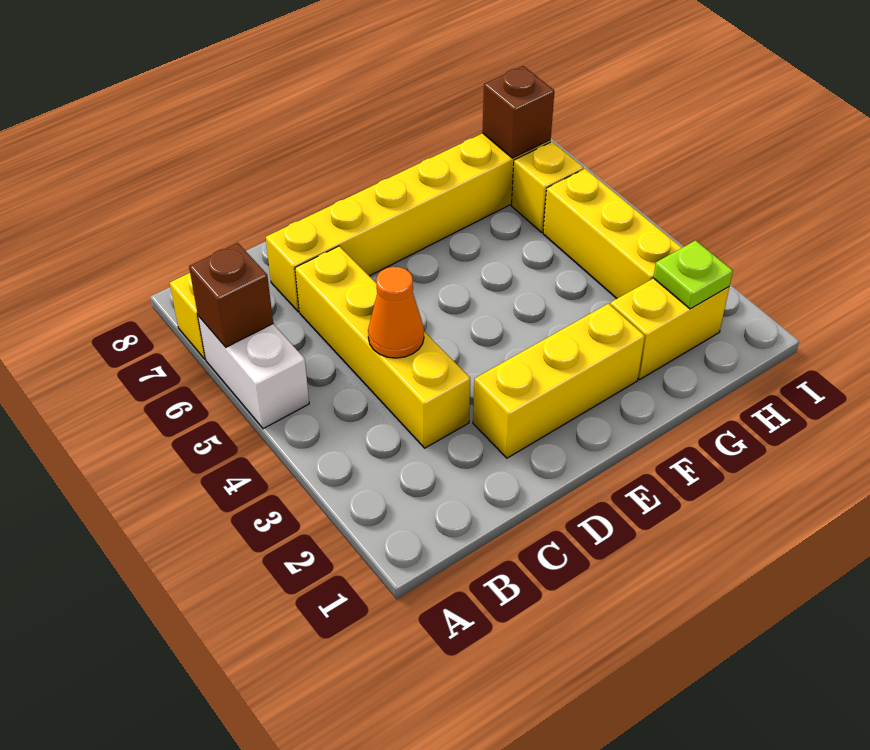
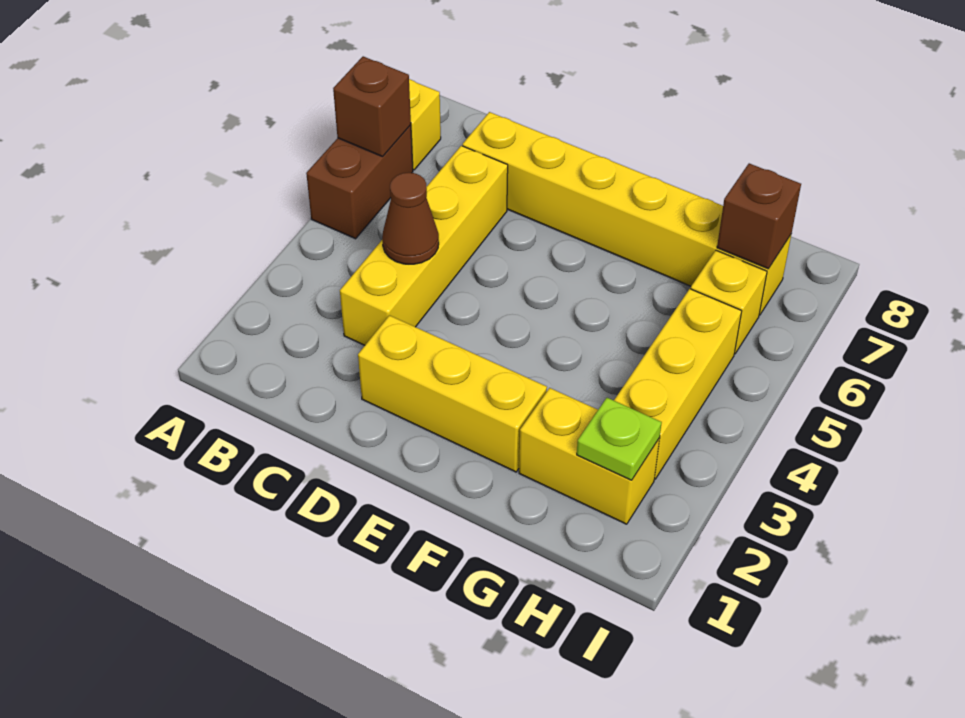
white 1x2 brick [198,316,309,429] -> brown 1x2 brick [306,125,413,239]
orange 1x1 cone [368,267,424,358] -> brown 1x1 cone [382,172,439,264]

